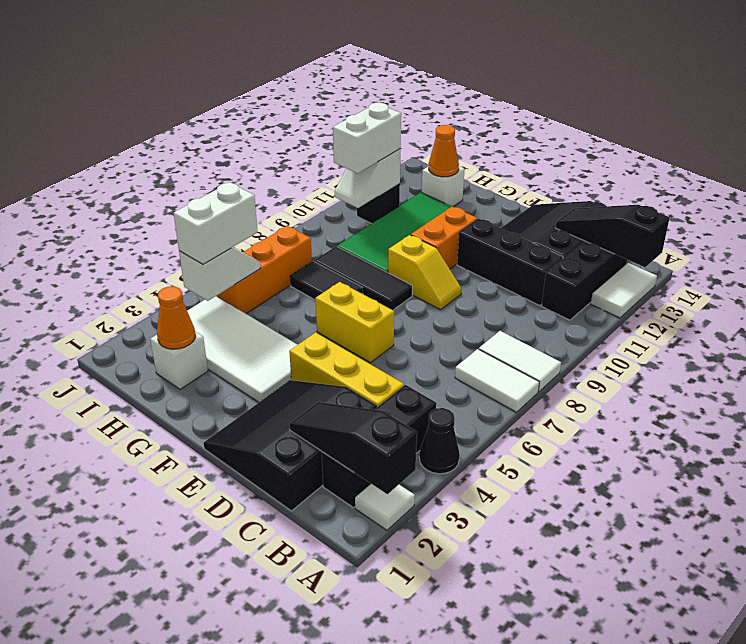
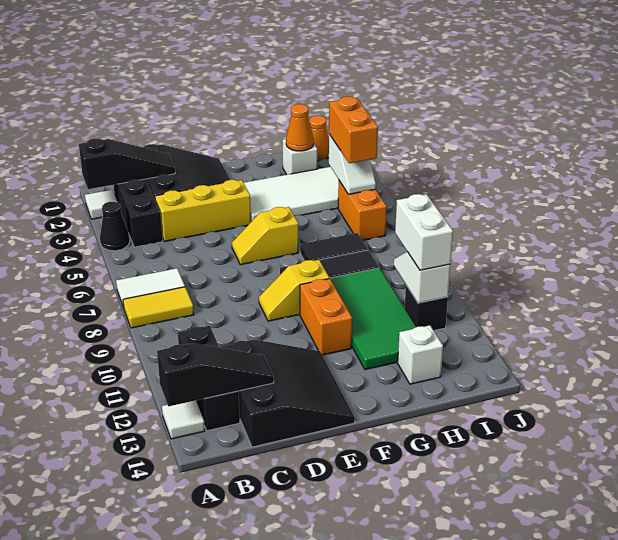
white 1x2 tile [479,331,561,392] -> yellow 1x2 tile [123,287,194,328]
white 1x2 tile [591,263,657,318] -> white 1x1 tile [162,401,205,439]
black 1x3 brick [457,219,563,305] -> none
yellow 1x2 brick [316,282,394,363] -> yellow 1x2 slope [232,207,298,265]
orange 1x1 cone [429,125,459,177] -> orange 1x1 cone moved to [310,116,329,161]
white 1x2 brick [174,182,258,264] -> orange 1x2 brick [329,97,378,163]
orange 1x3 brick [217,226,312,314] -> orange 1x2 brick [338,181,387,240]

